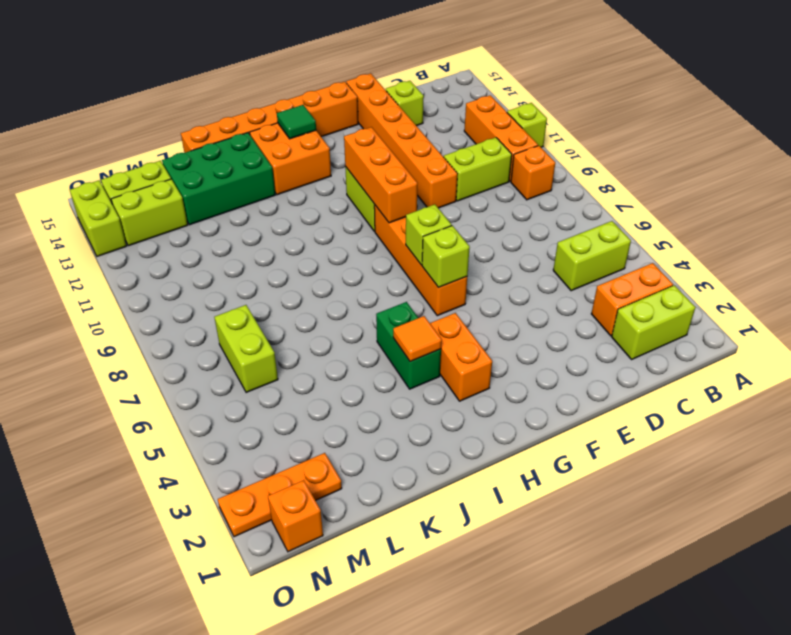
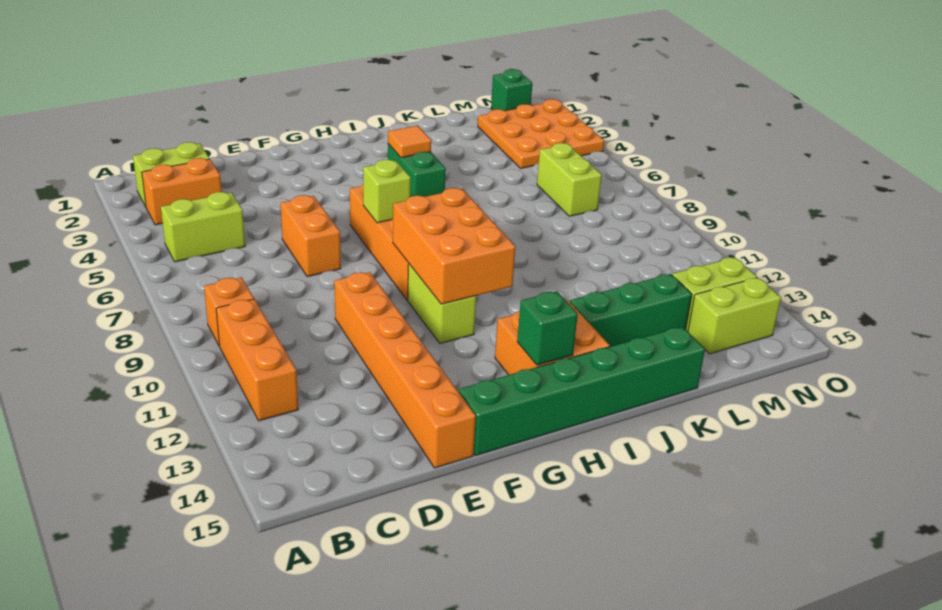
lime 1x1 brick [507,103,547,147] -> none
lime 1x2 brick [444,137,512,201] -> none
lime 1x1 brick [386,81,424,126] -> none
orange 1x6 brick [181,82,358,153] -> green 1x6 brick [459,327,705,456]
lime 1x1 brick [422,226,470,288] -> none
orange 1x3 brick [344,127,417,223] -> orange 2x3 brick [393,188,516,304]
orange 1x2 brick [430,313,492,401] -> orange 1x2 brick moved to [281,195,341,277]
green 1x1 tile [277,105,316,139] -> green 1x1 brick [517,291,578,365]
green 2x3 brick [162,133,275,225] -> green 1x3 brick [570,274,692,347]
orange 1x3 plate [218,453,342,537] -> orange 3x3 plate [478,99,604,169]
orange 1x1 brick [268,480,323,552] -> green 1x1 brick [491,69,532,111]
lime 1x2 brick [70,180,127,256] -> none

